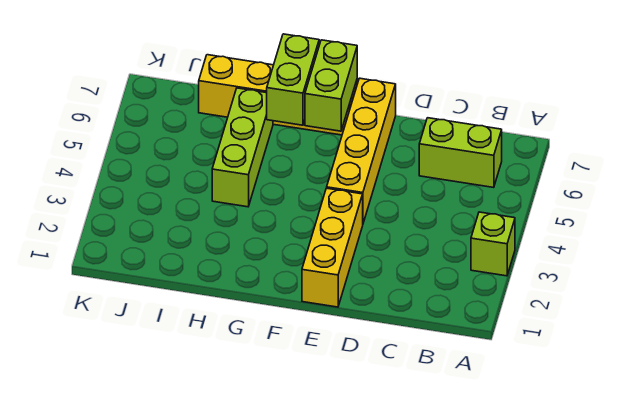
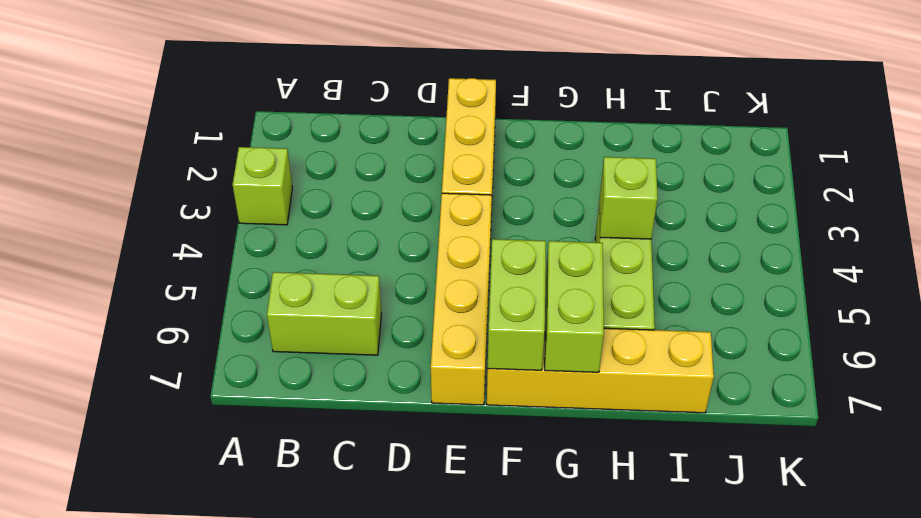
none -> lime 1x1 brick [600,157,658,239]

